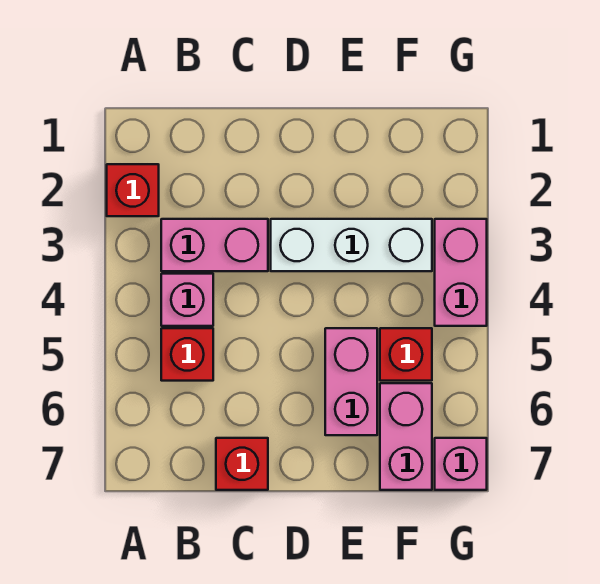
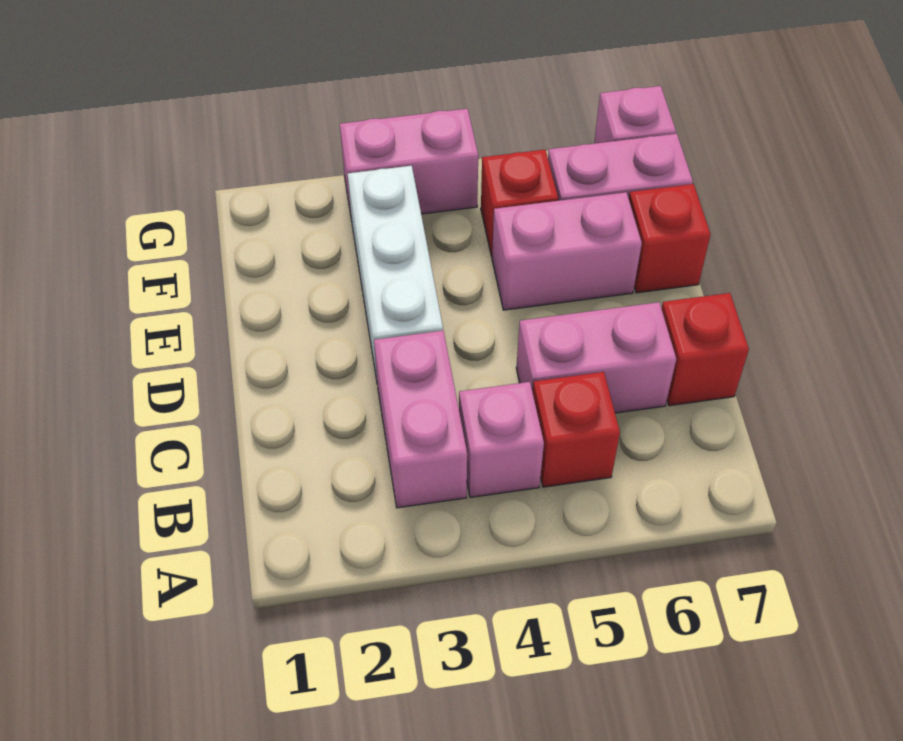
red 1x1 brick [107,164,159,216] -> red 1x1 brick moved to [629,184,711,293]
none -> pink 1x2 brick [516,302,676,413]

